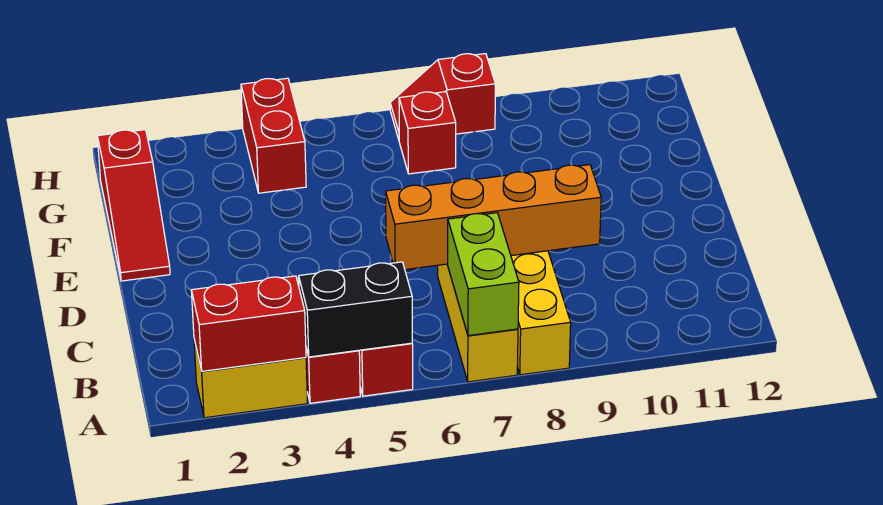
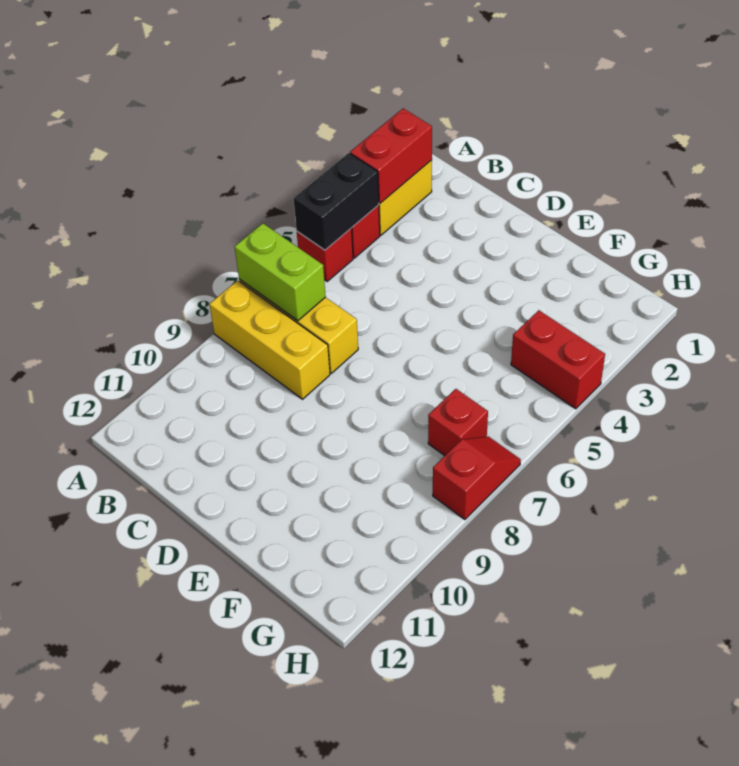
orange 1x4 brick [386,165,601,270] -> none
red 1x3 slope [97,130,170,281] -> none

